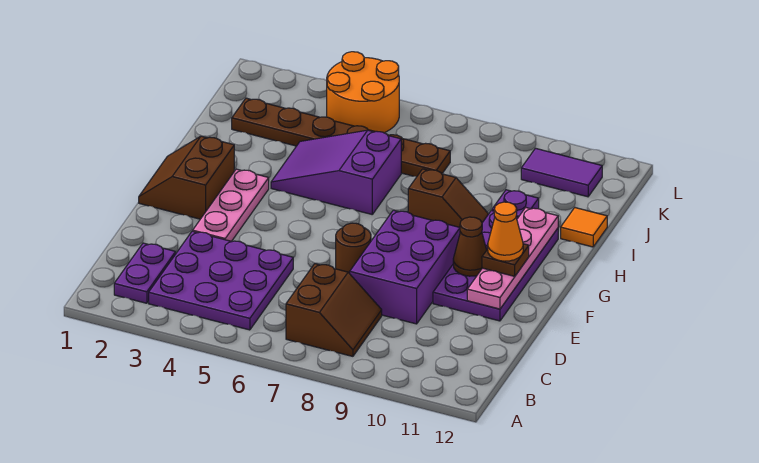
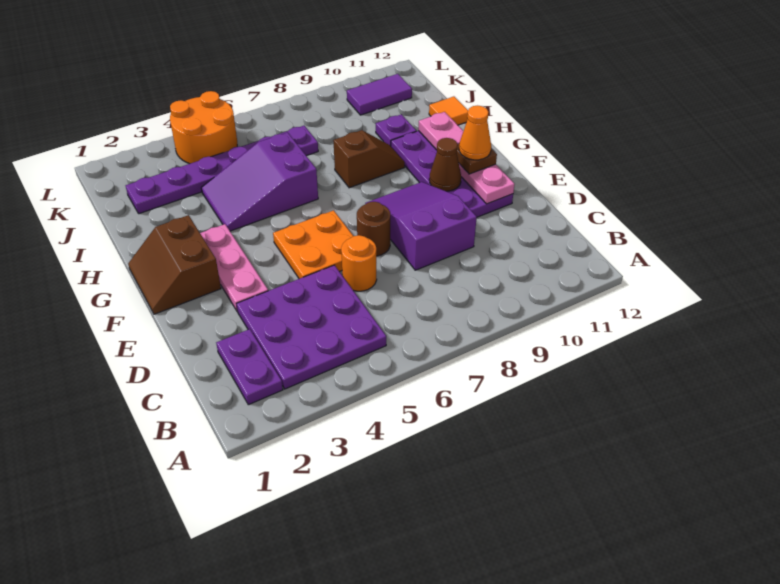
brown 2x2 slope [286,264,382,356] -> none
none -> orange 1x1 round brick [341,235,377,291]
purple 2x3 brick [350,210,460,324] -> purple 2x3 slope [365,182,477,270]
none -> orange 2x2 plate [273,210,353,279]
brown 1x6 plate [232,98,450,177] -> purple 1x6 plate [126,126,318,214]

